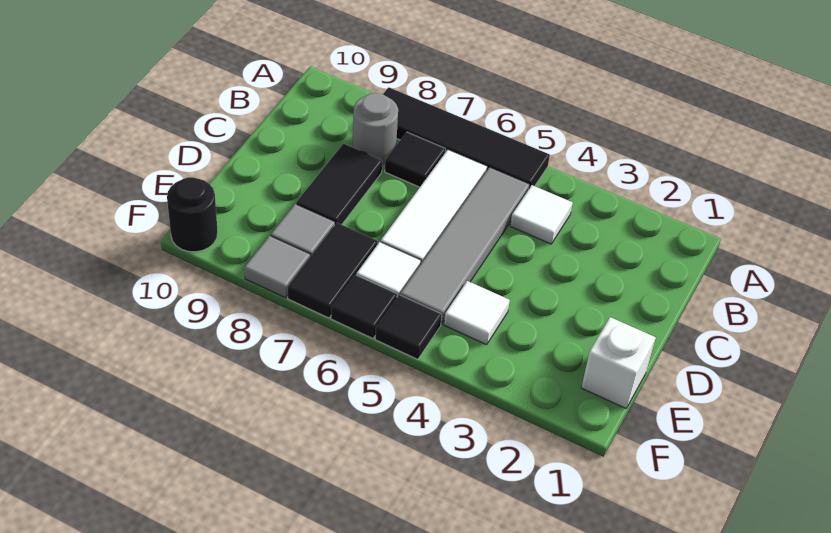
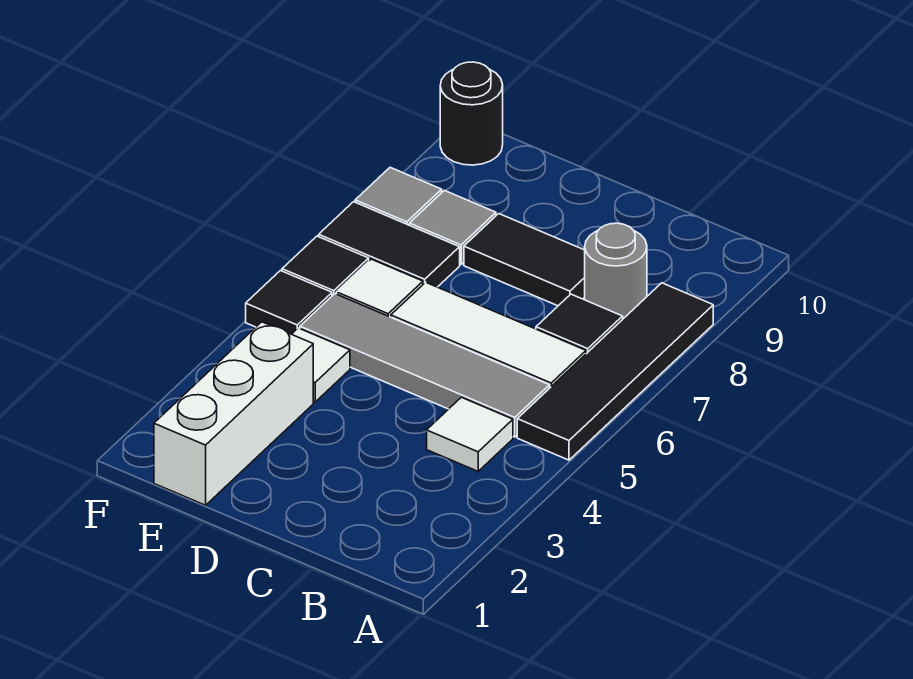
white 1x1 brick [581,317,656,408] -> white 1x3 brick [154,322,313,505]

